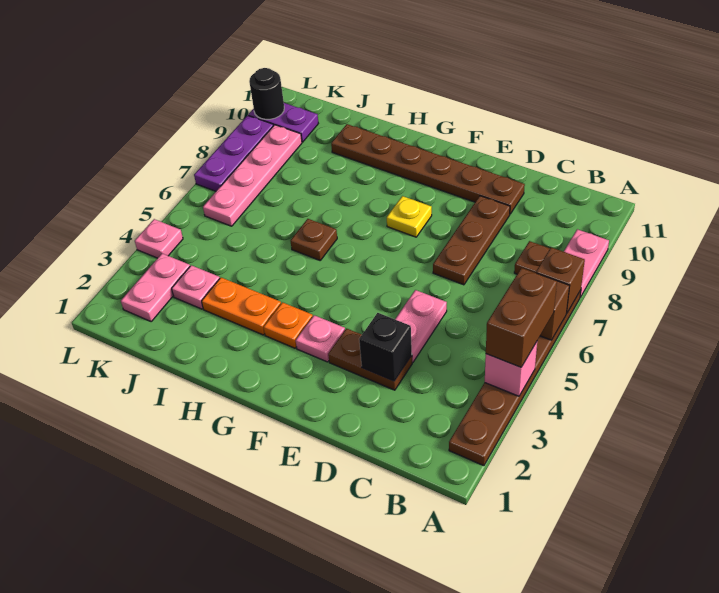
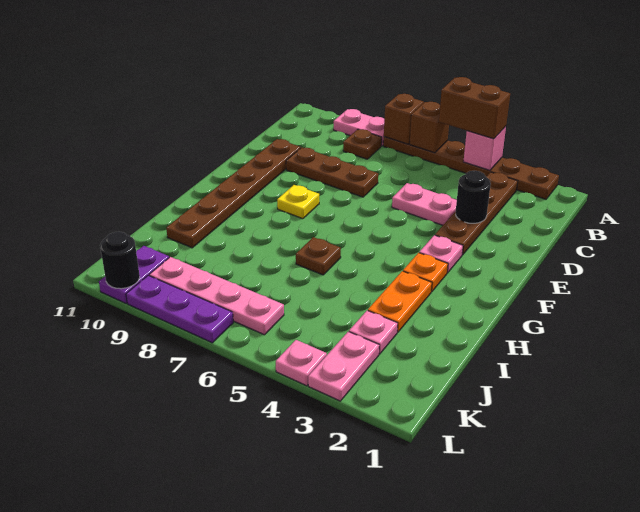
brown 1x2 plate [328,328,412,390] -> brown 1x4 plate [435,172,518,255]
black 1x1 brick [359,313,412,381] -> black 1x1 round brick [456,171,491,223]
pink 1x2 plate [121,254,190,321] -> pink 1x2 plate turned to [308,332,379,401]

